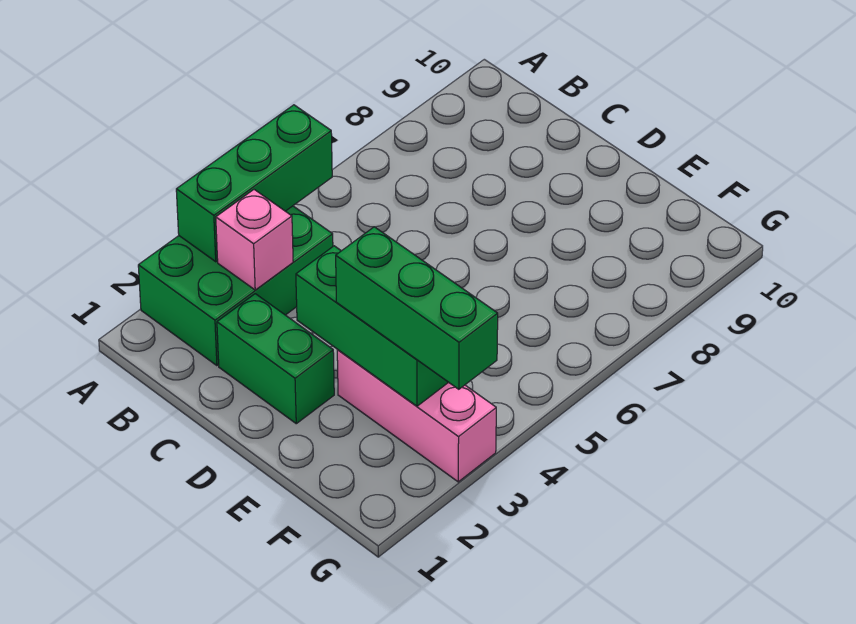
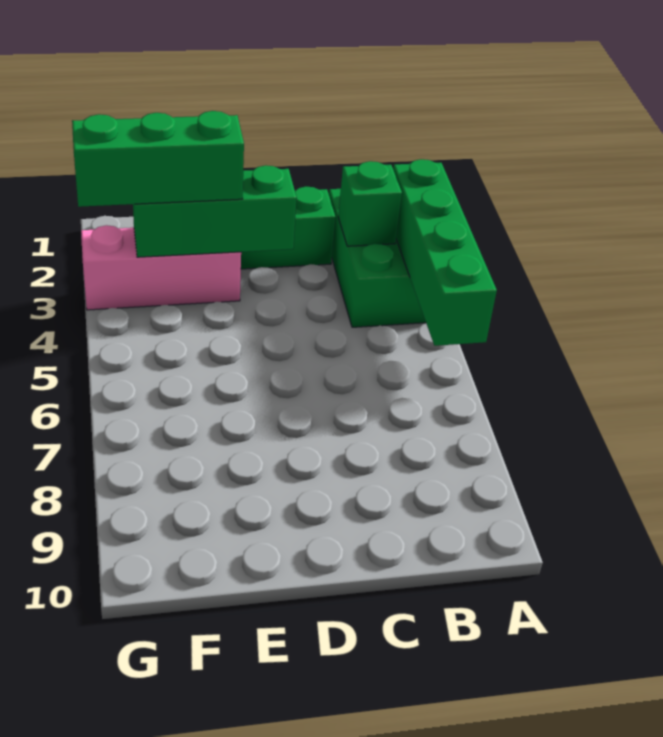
green 1x3 brick [176,105,332,262] -> green 1x4 brick [393,159,497,346]
pink 1x1 brick [216,190,293,290] -> green 1x1 brick [338,161,402,246]

